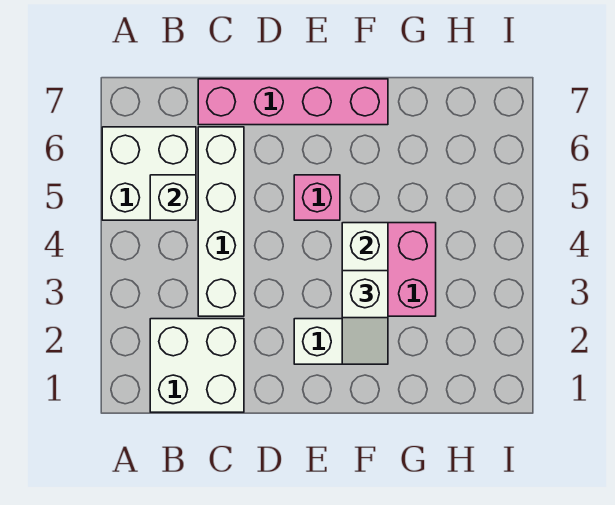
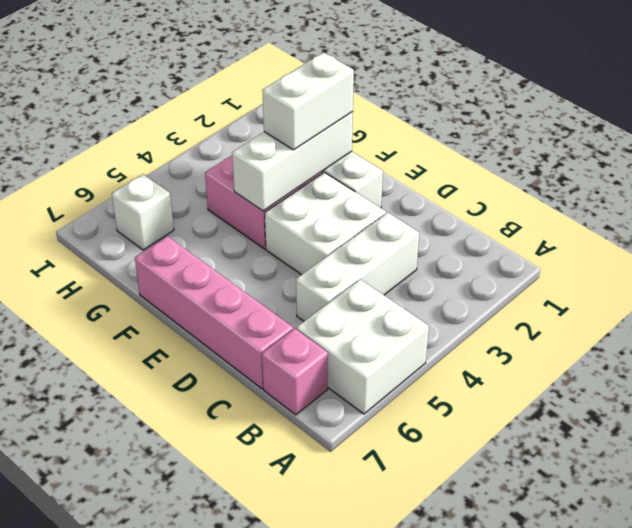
white 2x2 brick [150,319,244,412] -> white 2x2 brick moved to [265,172,386,275]
white 1x1 brick [150,175,196,220] -> white 1x1 brick moved to [112,174,174,250]
white 1x4 brick [198,127,244,316] -> white 1x3 brick [296,212,419,321]
pink 1x1 brick [294,175,340,220] -> pink 1x1 brick moved to [262,329,328,415]
white 1x2 slope [342,271,388,364] -> white 1x2 brick [262,53,354,150]

